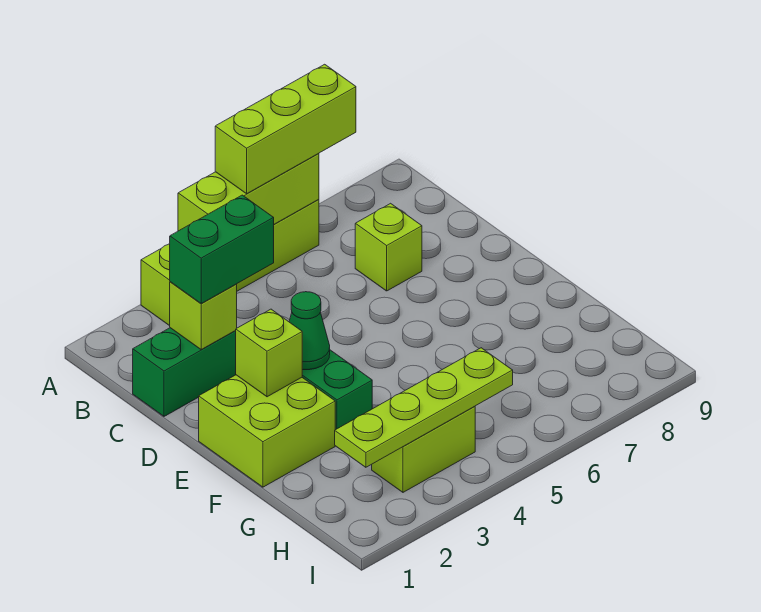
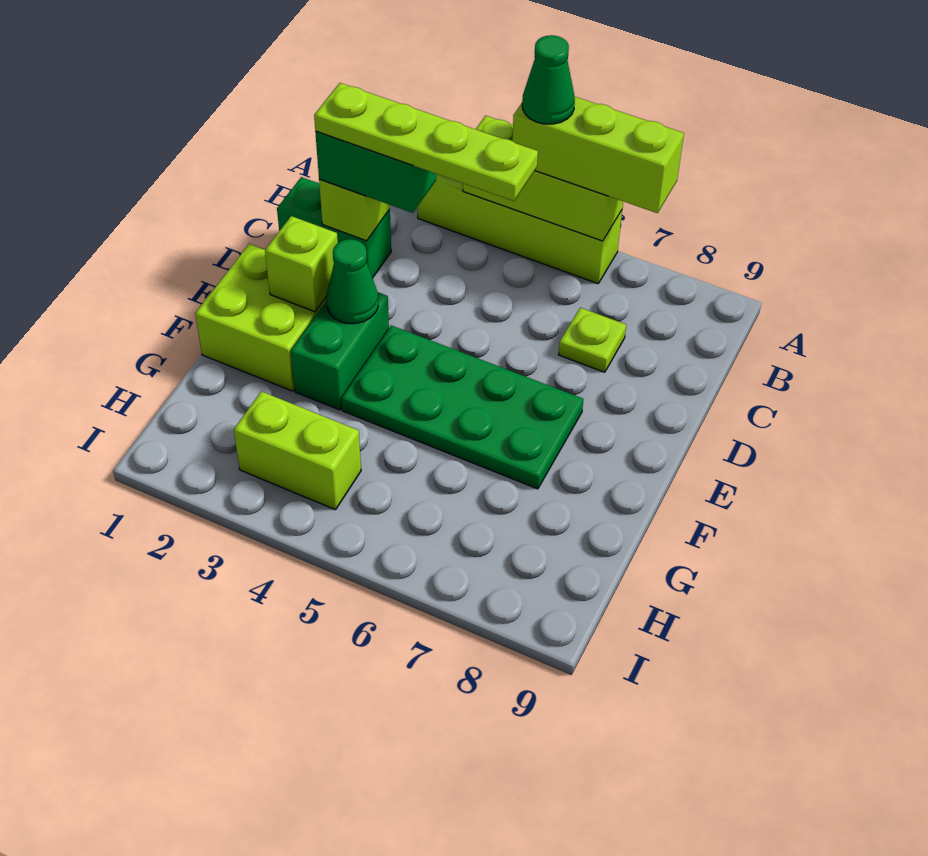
none -> green 1x1 cone [522,35,575,124]
lime 1x1 brick [355,203,422,291] -> lime 1x1 plate [558,308,626,372]
none -> green 2x4 plate [341,325,583,489]
lime 1x4 plate [335,348,513,467] -> lime 1x4 plate moved to [314,83,538,201]

